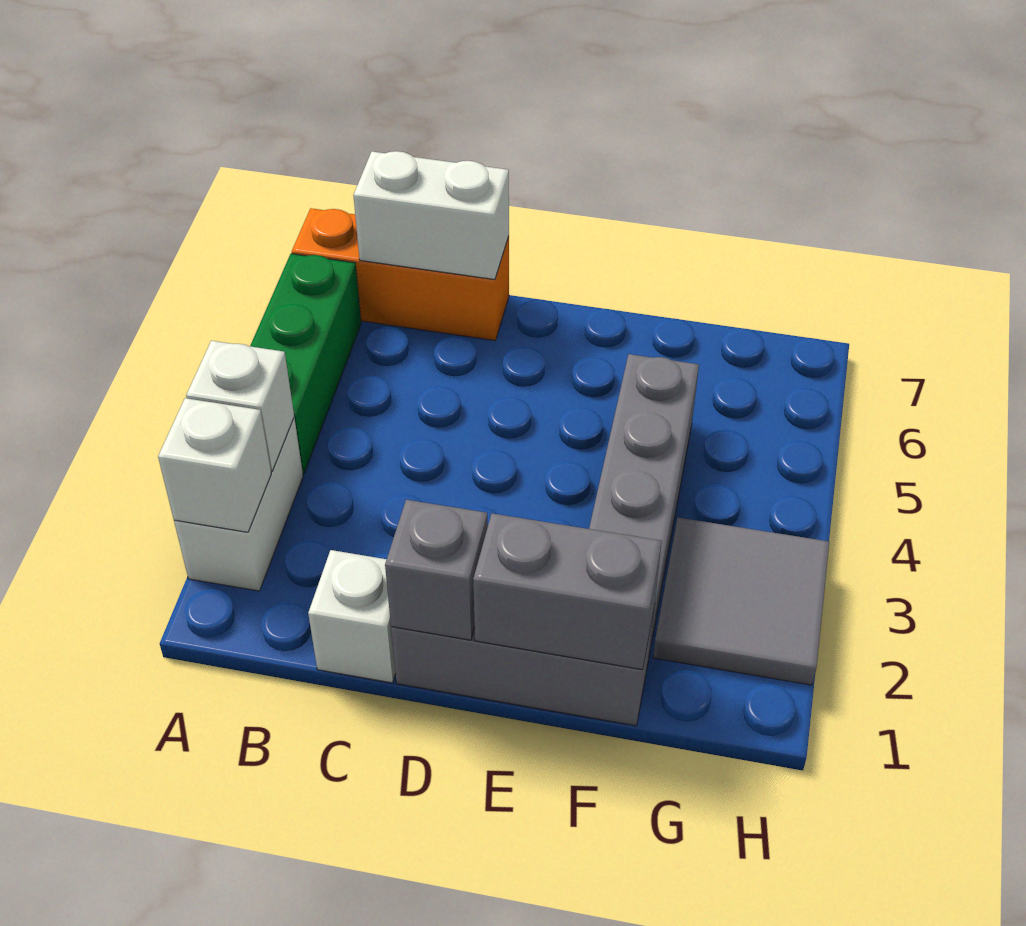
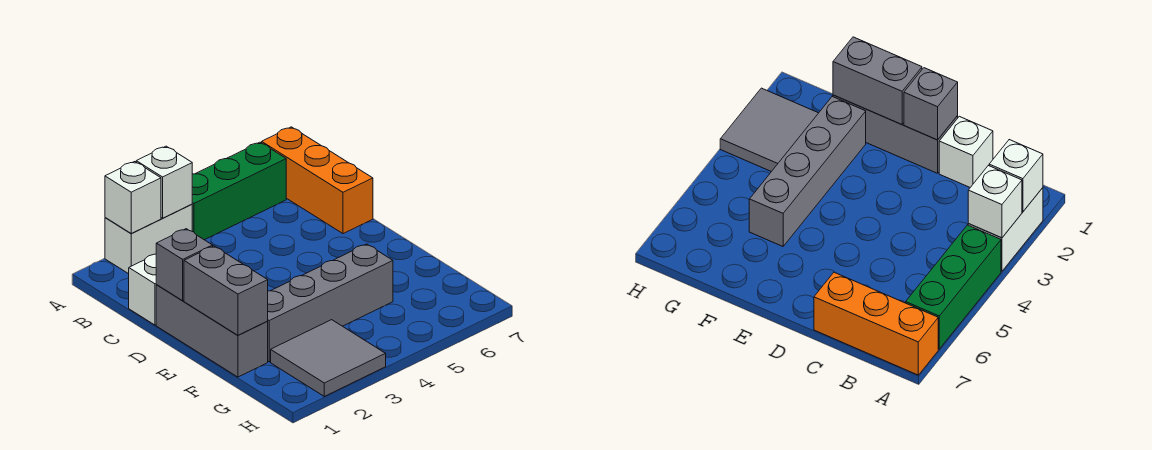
white 1x2 brick [353,151,509,280] -> none

